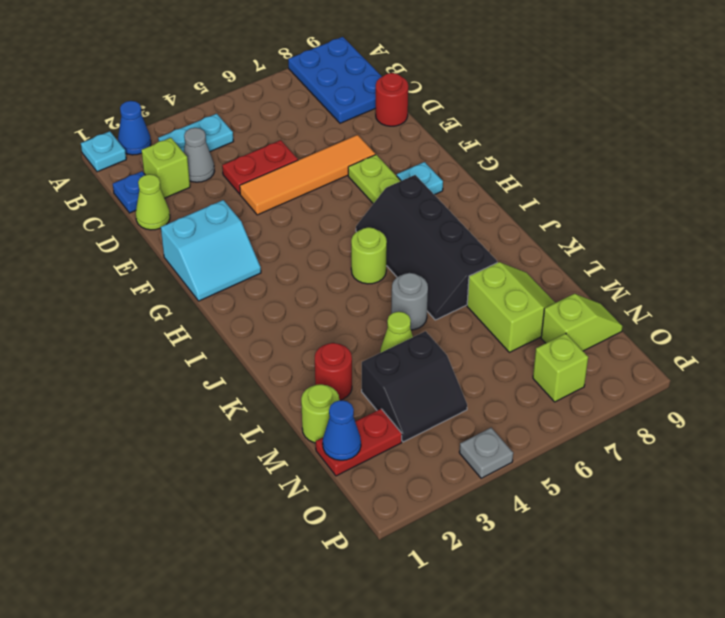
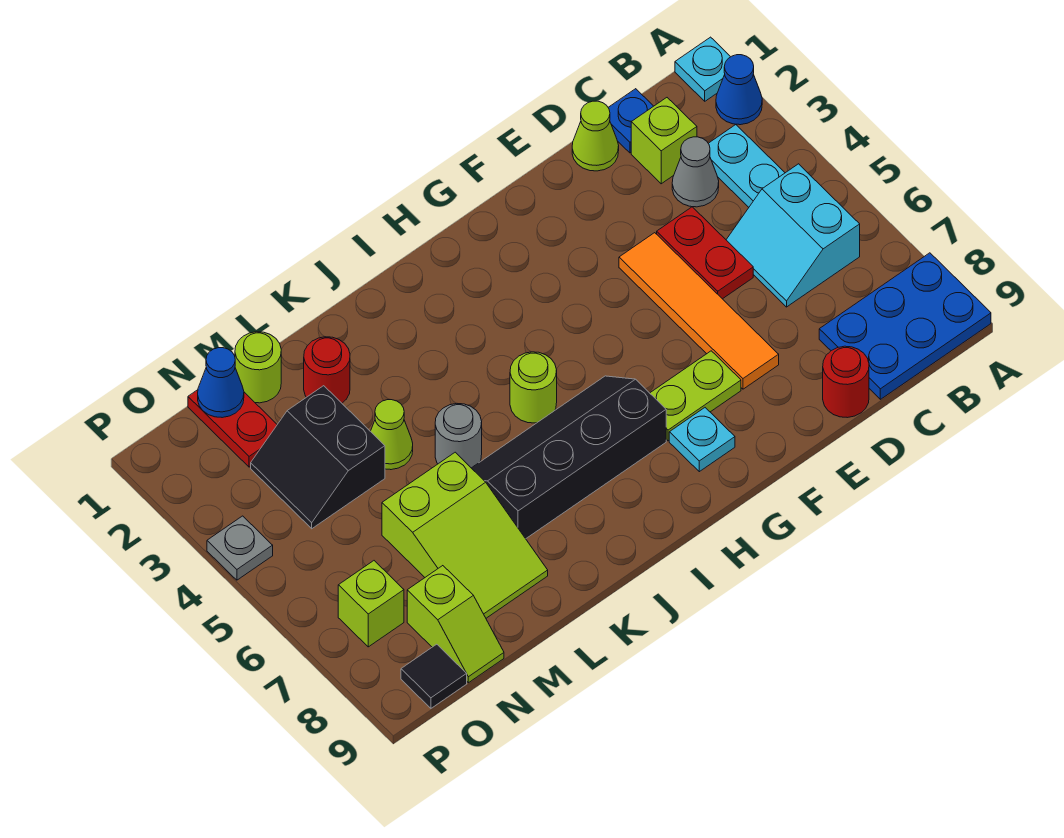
cyan 2x2 slope [161,200,261,301] -> cyan 2x2 slope moved to [726,164,860,307]
lime 2x2 slope [467,262,555,352] -> lime 2x3 slope [382,452,548,618]
none -> black 1x1 tile [401,644,467,708]

